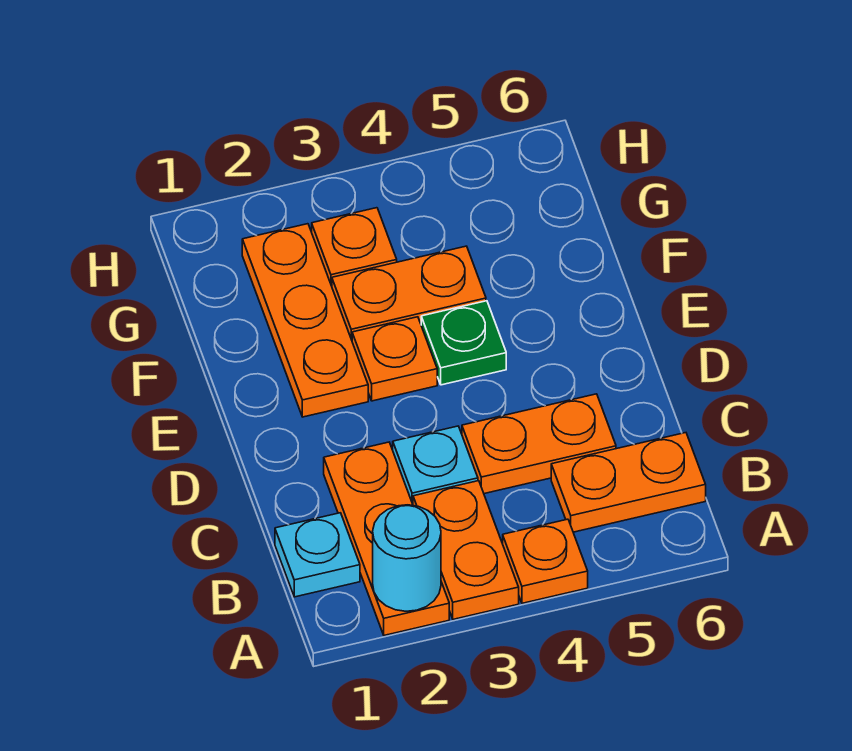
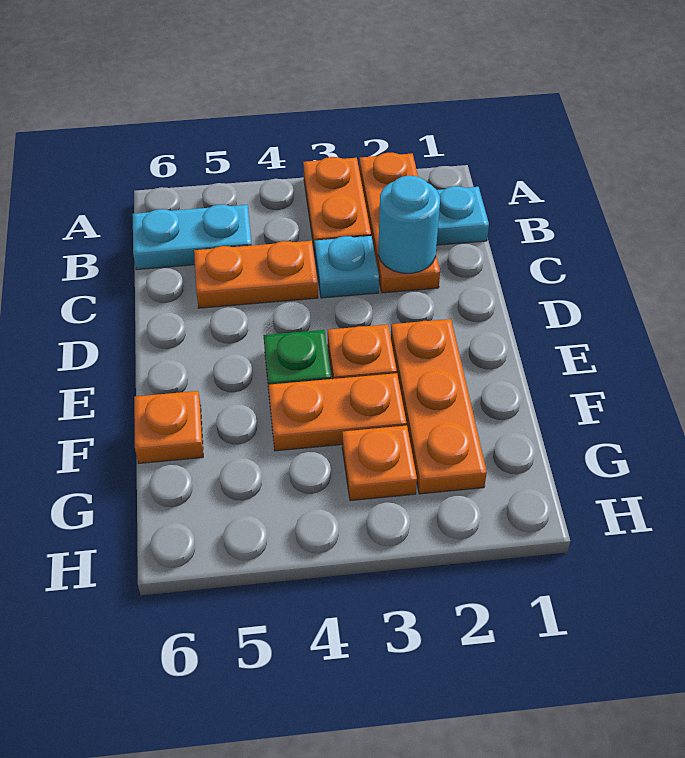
cyan 1x1 round brick [373,505,441,611] -> cyan 1x1 round brick moved to [378,176,440,273]
orange 1x1 plate [503,519,588,603] -> orange 1x1 plate moved to [134,391,203,464]
orange 1x2 plate [551,433,706,532] -> cyan 1x2 plate [133,205,252,270]

